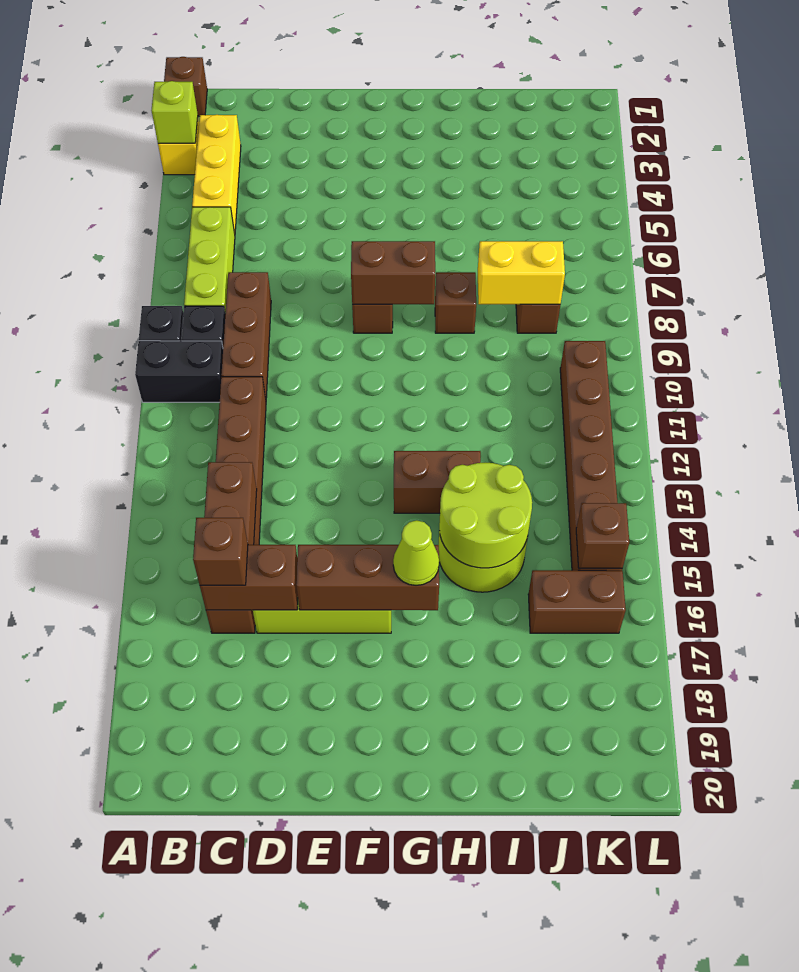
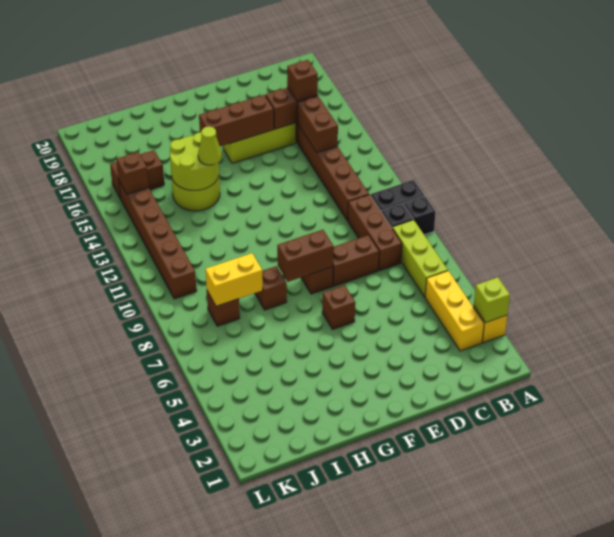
brown 1x1 brick [164,57,207,116] -> brown 1x1 brick moved to [322,285,355,330]
brown 1x2 brick [394,451,481,513] -> brown 1x2 brick moved to [333,235,379,286]
lime 1x1 cone [393,520,439,586] -> lime 1x1 cone moved to [198,127,222,165]

